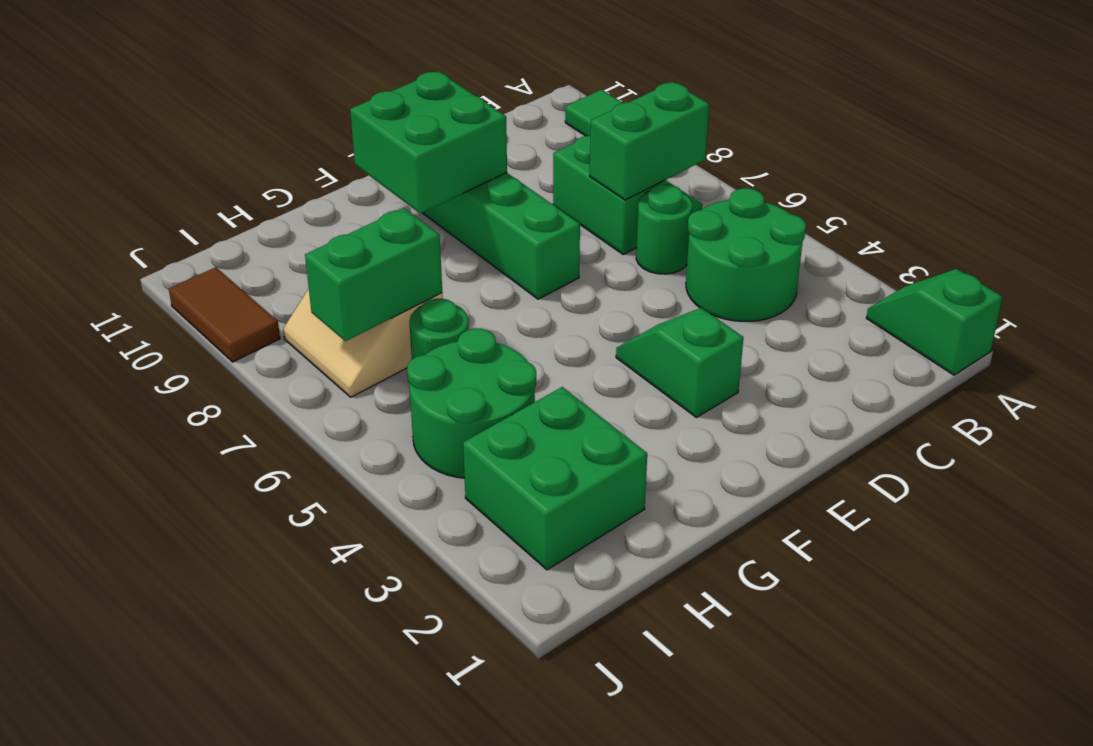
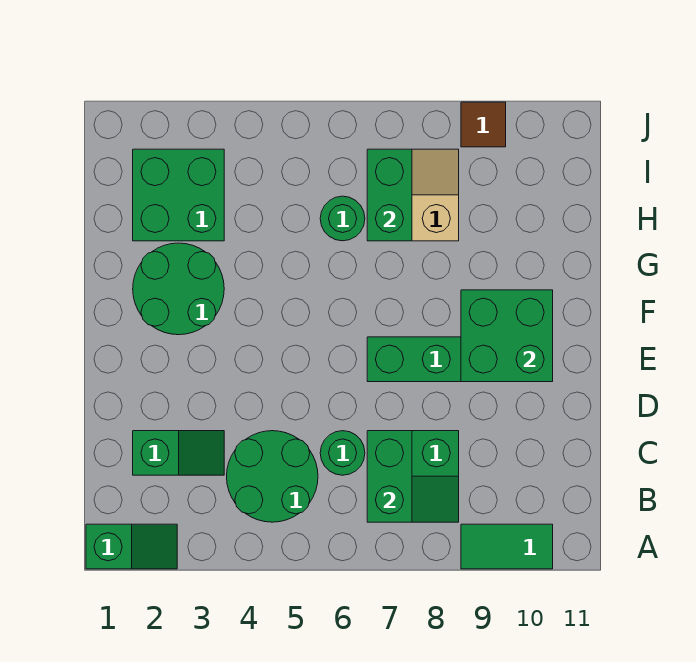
green 1x2 slope [616,308,743,417] -> green 1x2 slope moved to [133,431,224,475]
green 2x2 round brick [407,329,536,478] -> green 2x2 round brick moved to [133,243,224,335]
brown 1x2 tile [169,267,280,362] -> brown 1x1 tile [461,102,506,147]

